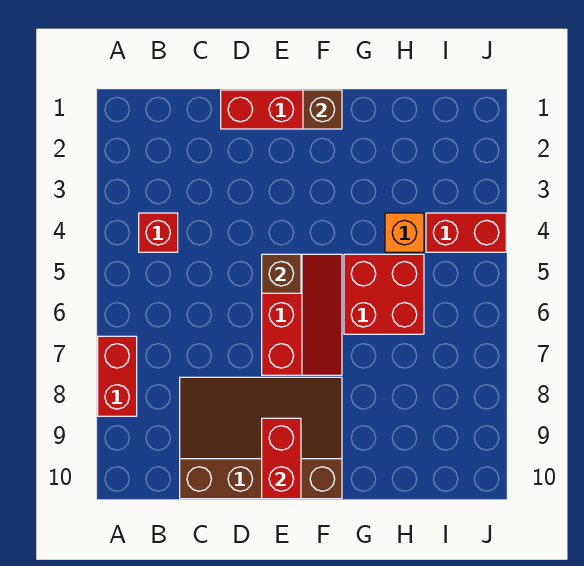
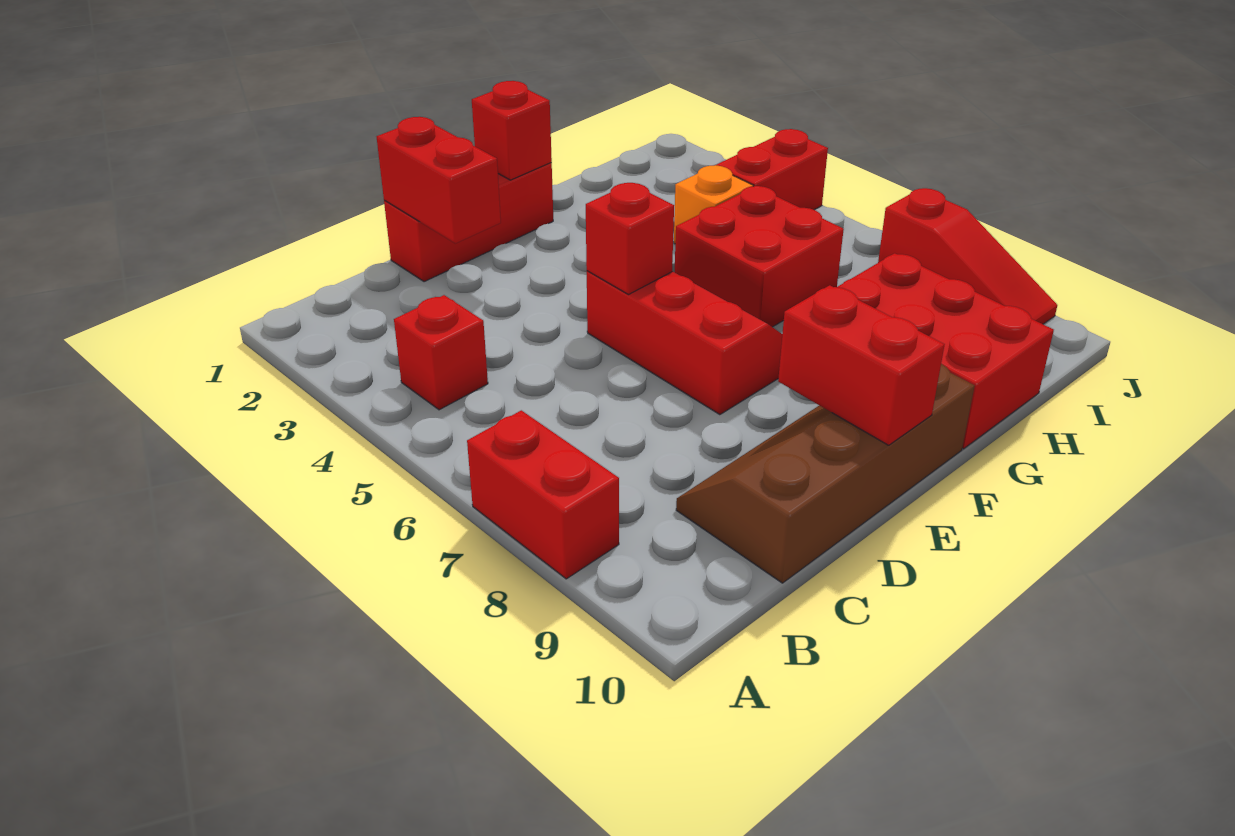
brown 3x4 slope [180,377,342,499] -> brown 2x4 slope [676,364,975,583]
none -> red 1x2 brick [377,117,501,244]
brown 1x1 brick [262,254,301,293] -> red 1x1 brick [586,183,674,295]
brown 1x1 brick [303,90,342,129] -> red 1x1 brick [472,81,552,180]
none -> red 2x3 brick [838,253,1054,449]
none -> red 1x3 slope [878,188,1057,324]

